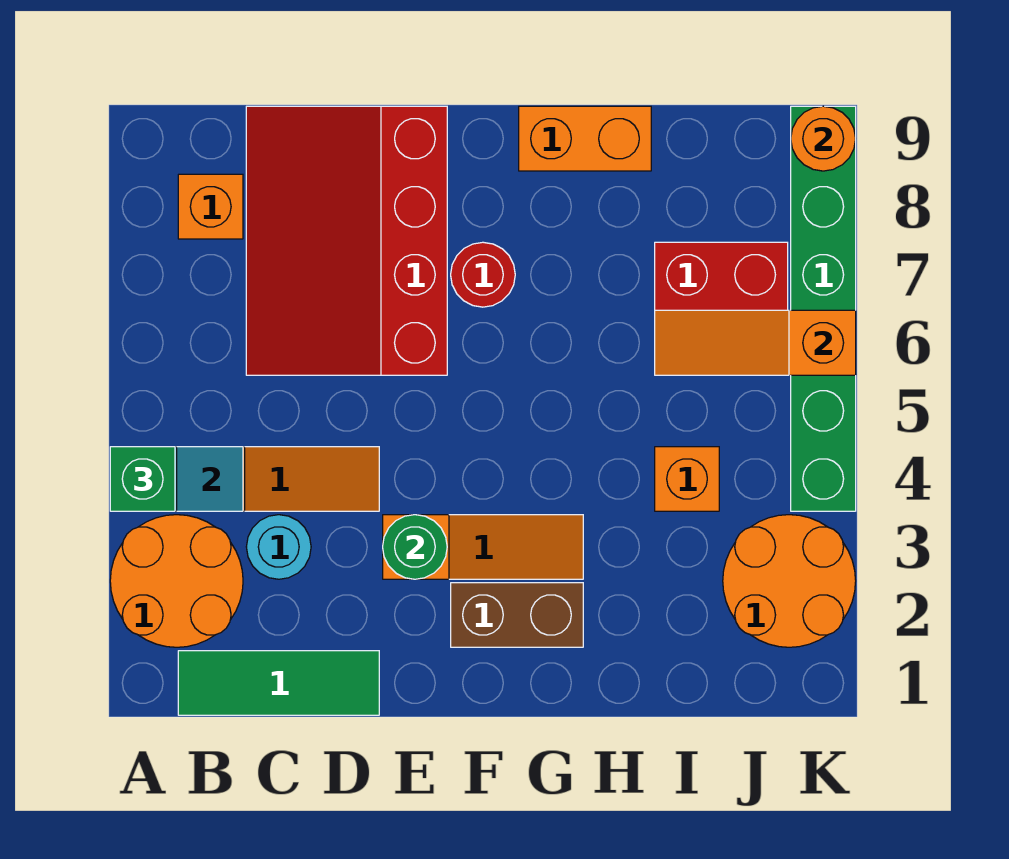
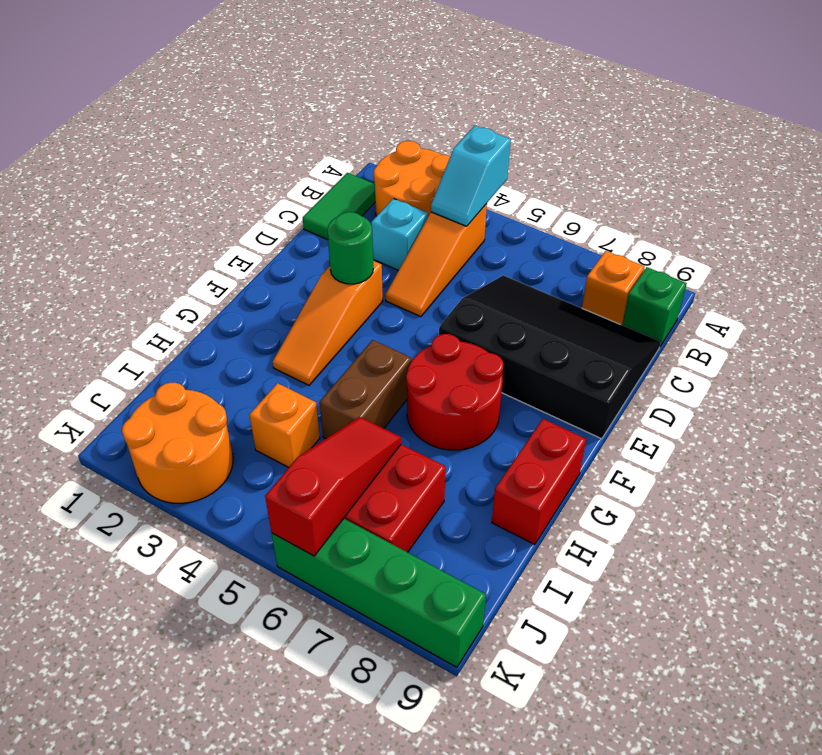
green 1x1 brick [110,447,175,511] -> green 1x1 brick moved to [622,267,687,346]
green 1x3 tile [178,651,379,715] -> green 1x2 tile [303,173,375,240]
cyan 1x1 round brick [246,515,311,579] -> cyan 1x1 brick [371,199,428,270]
red 3x4 slope [246,106,447,375] -> black 3x4 slope [439,275,661,439]
brown 1x2 brick [451,583,583,647] -> brown 1x2 brick moved to [320,340,411,439]
red 1x1 round brick [451,242,515,307] -> red 2x2 round brick [406,334,504,450]
orange 1x2 brick [519,106,651,171] -> red 1x2 brick [492,419,586,545]
orange 1x3 slope [655,310,856,375] -> red 1x3 slope [265,417,401,556]
green 1x6 brick [791,106,856,511] -> green 1x4 brick [272,519,486,667]
orange 1x1 round brick [791,106,856,171] -> none

